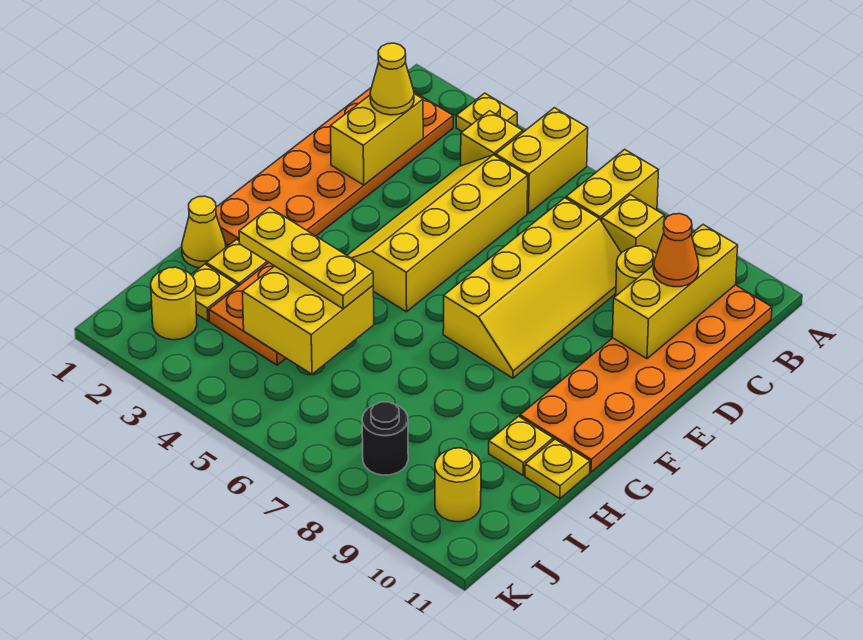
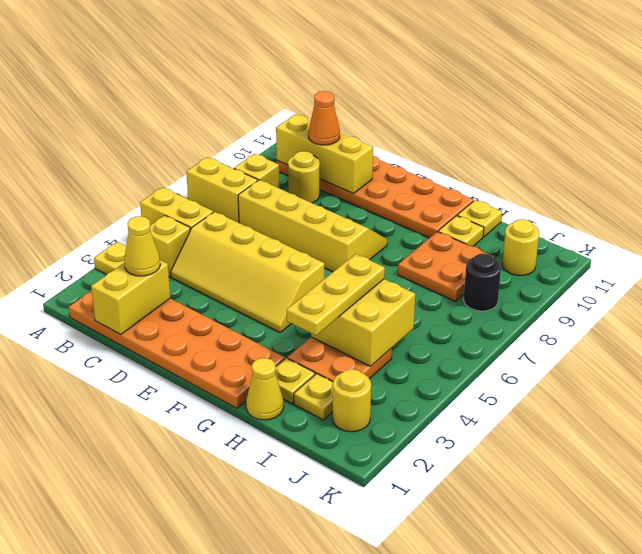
yellow 1x2 brick [331,94,423,185] -> yellow 1x2 brick turned to [91,260,170,335]
none -> orange 2x2 plate [398,232,494,301]

